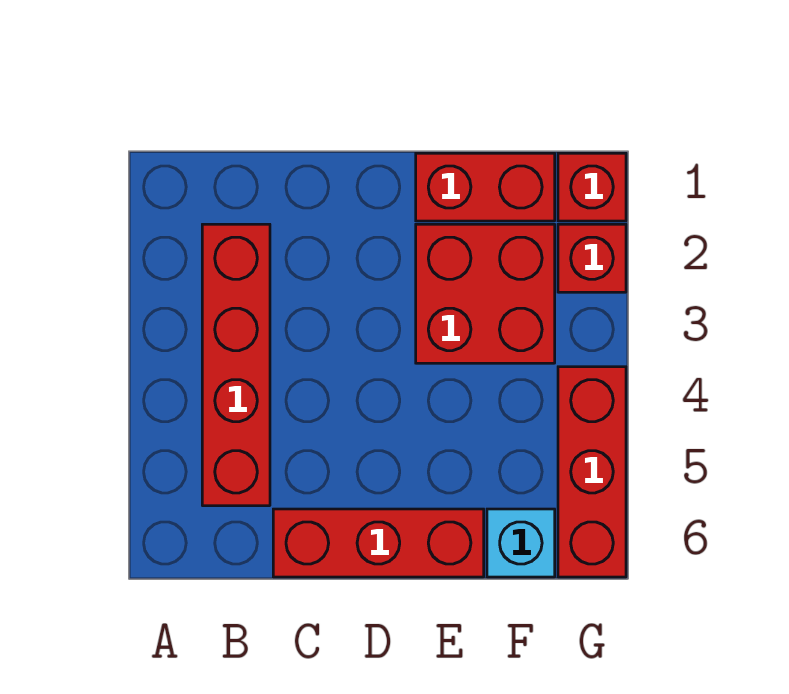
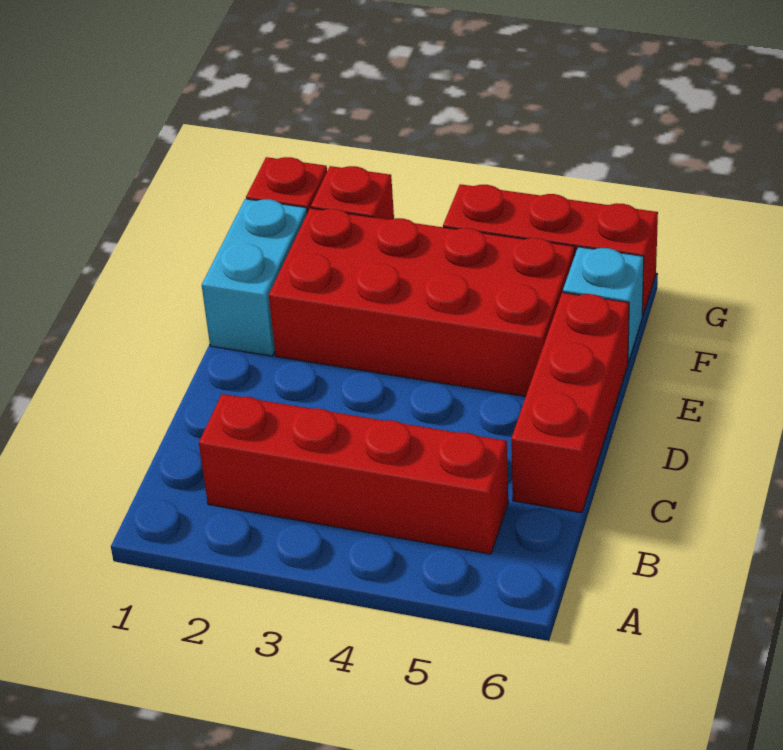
red 1x2 brick [416,153,555,221] -> cyan 1x2 brick [202,199,307,356]
red 2x2 brick [416,224,555,363] -> red 2x4 brick [269,208,575,397]

